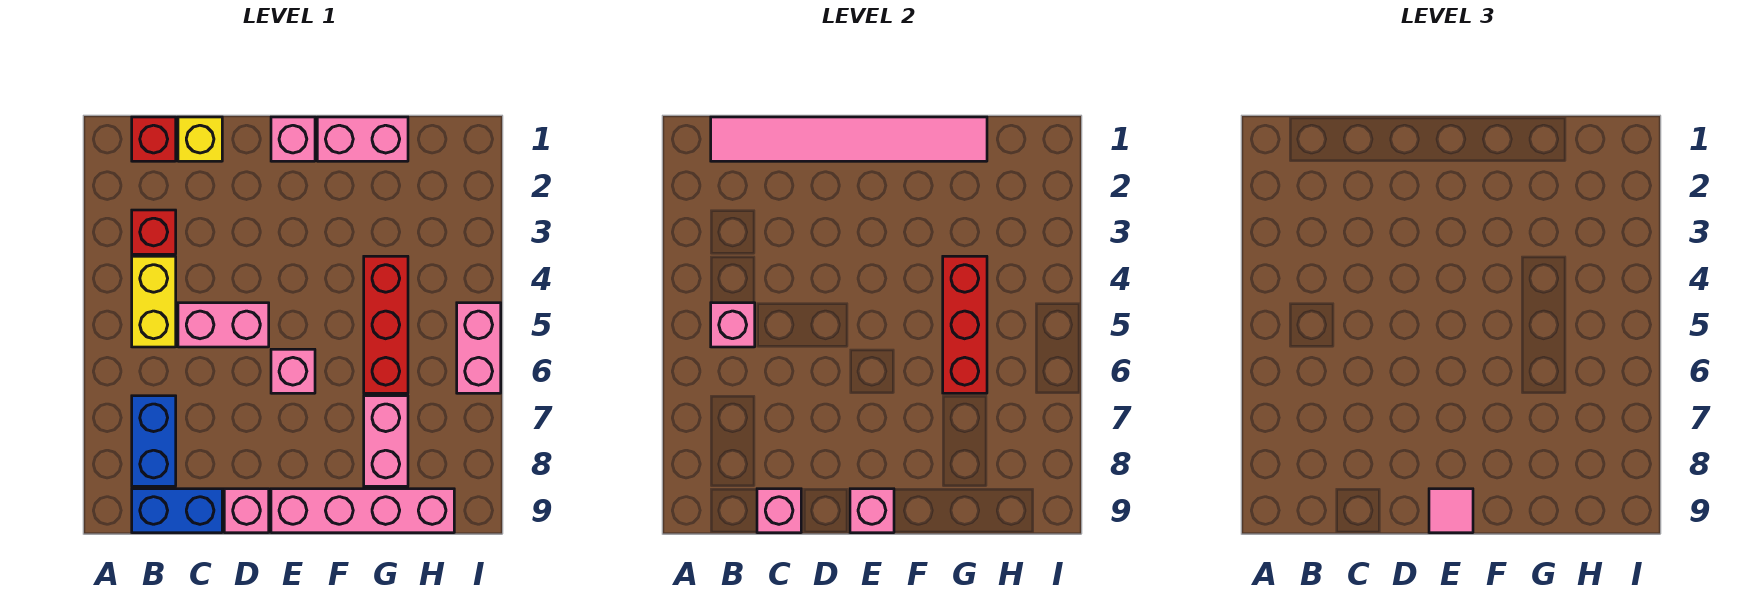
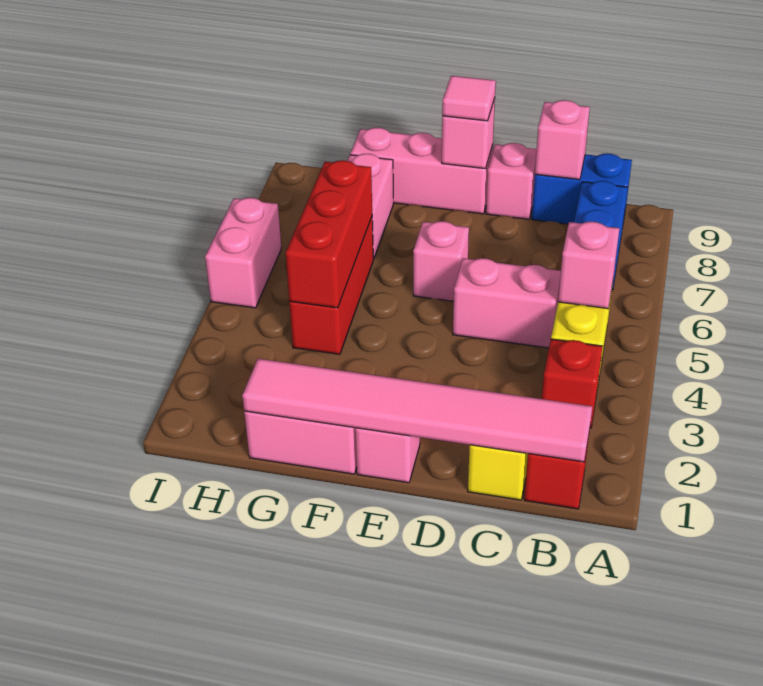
pink 1x4 brick [271,489,454,533] -> pink 1x3 brick [350,128,493,214]

